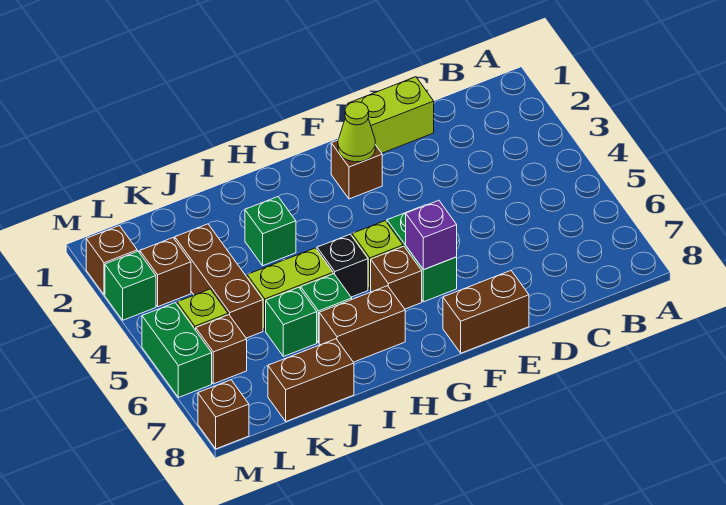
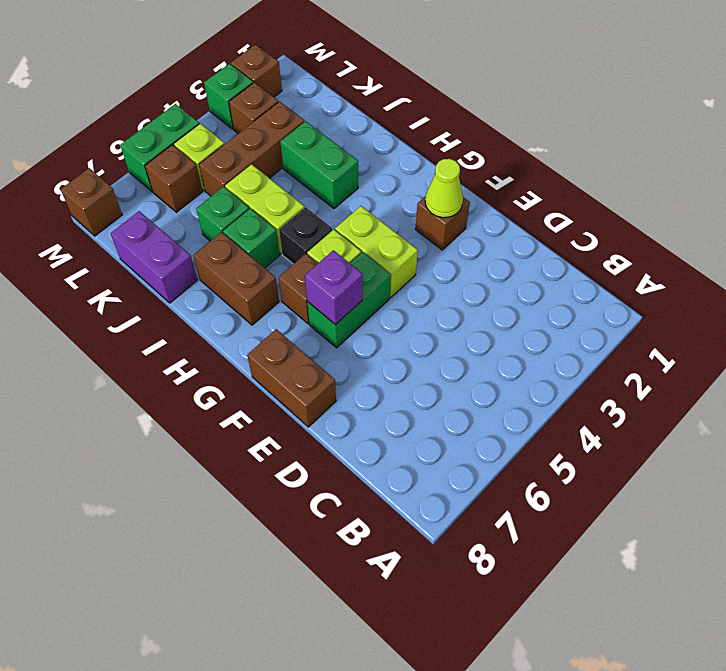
lime 1x2 brick [348,77,434,153] -> lime 1x2 brick moved to [335,206,418,298]
green 1x1 brick [245,197,296,266] -> green 1x2 brick [280,121,358,208]
brown 1x2 brick [268,339,354,421] -> purple 1x2 brick [110,211,197,303]

